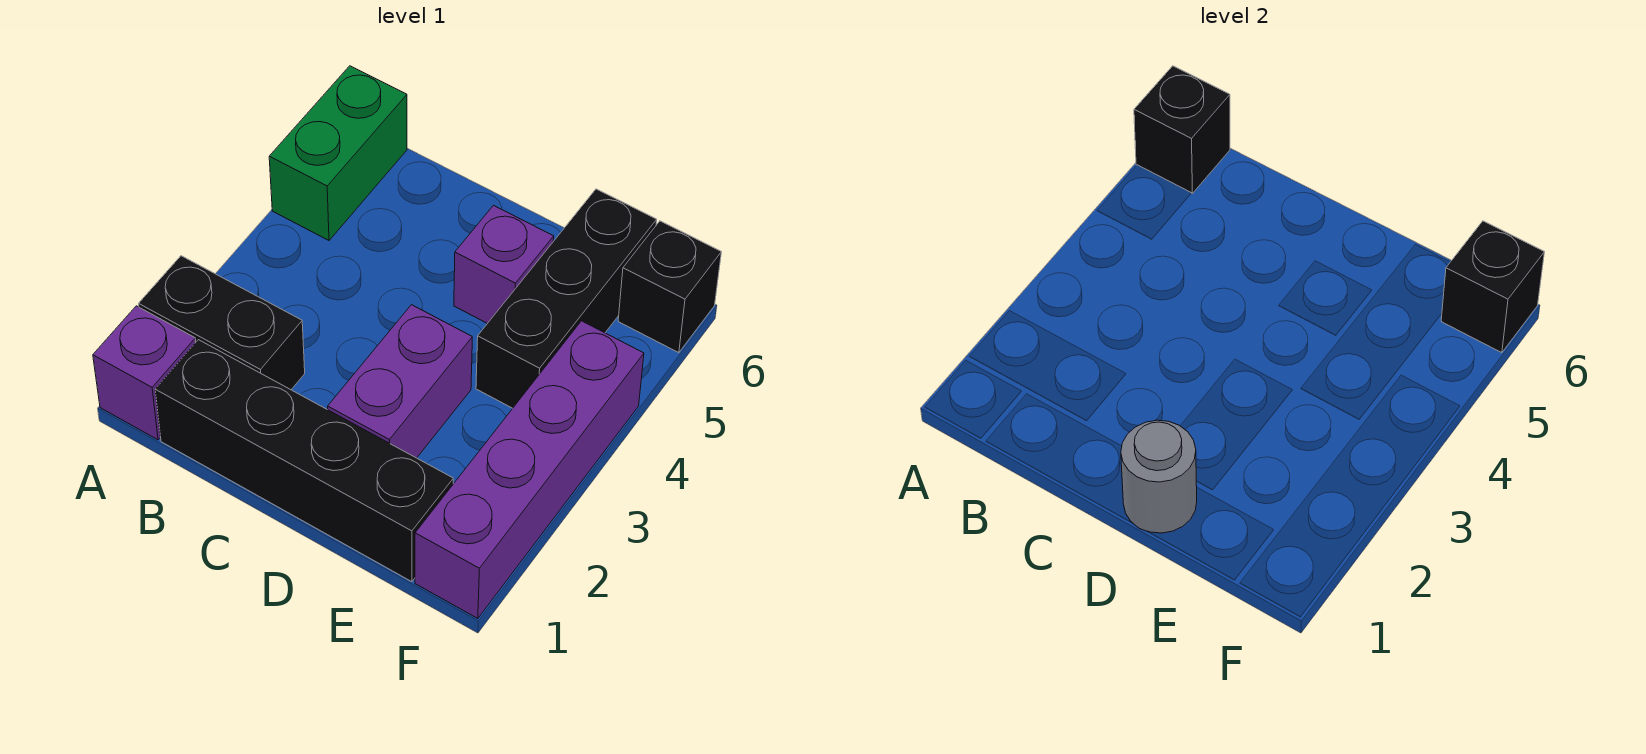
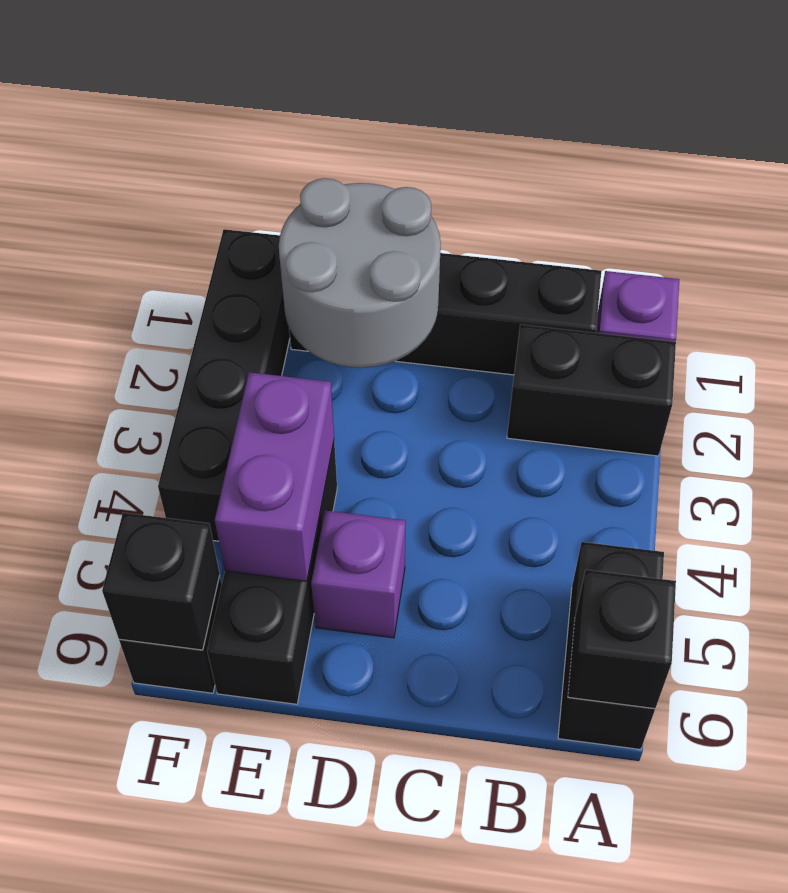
green 1x2 brick [269,66,407,240] -> black 1x2 brick [558,542,664,750]
grey 1x1 round brick [1121,420,1197,533] -> grey 2x2 round brick [279,178,441,368]
purple 1x2 brick [328,305,472,458] -> purple 1x2 brick moved to [215,372,334,581]
purple 1x4 brick [415,321,644,619] -> black 1x4 brick [158,229,290,541]

